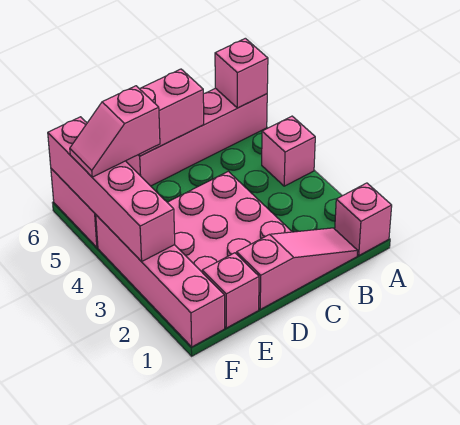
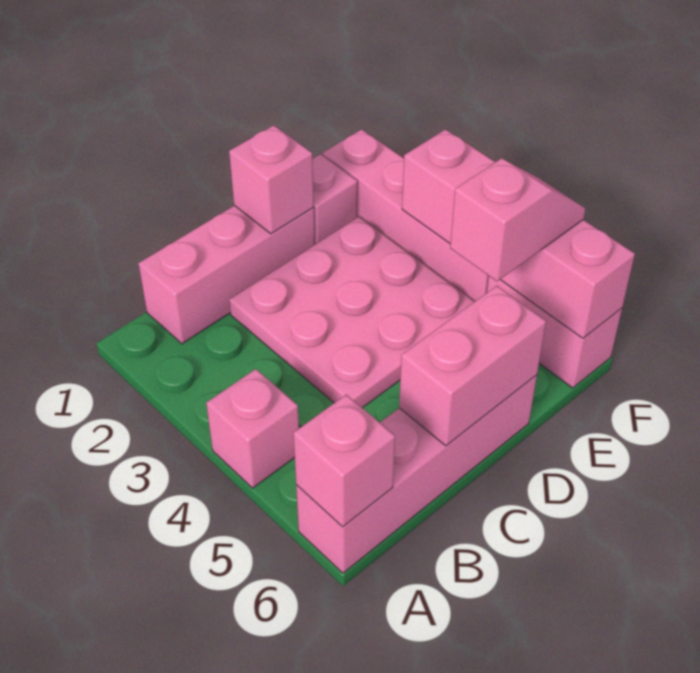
pink 1x1 brick [335,183,392,255] -> pink 1x1 brick moved to [229,125,314,234]
pink 1x3 slope [237,228,358,309] -> pink 1x3 brick [138,206,315,344]

